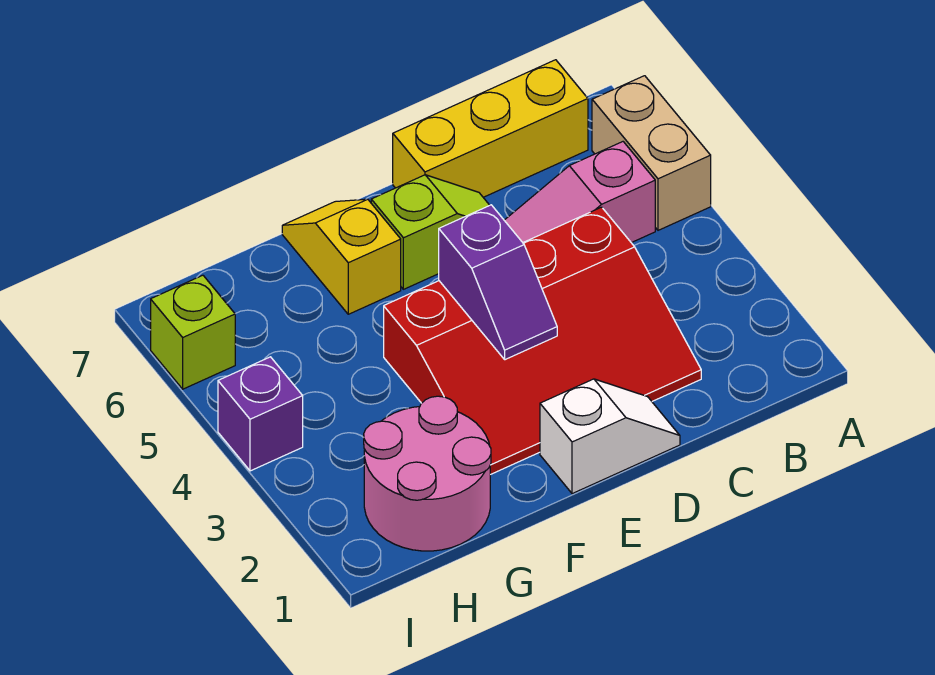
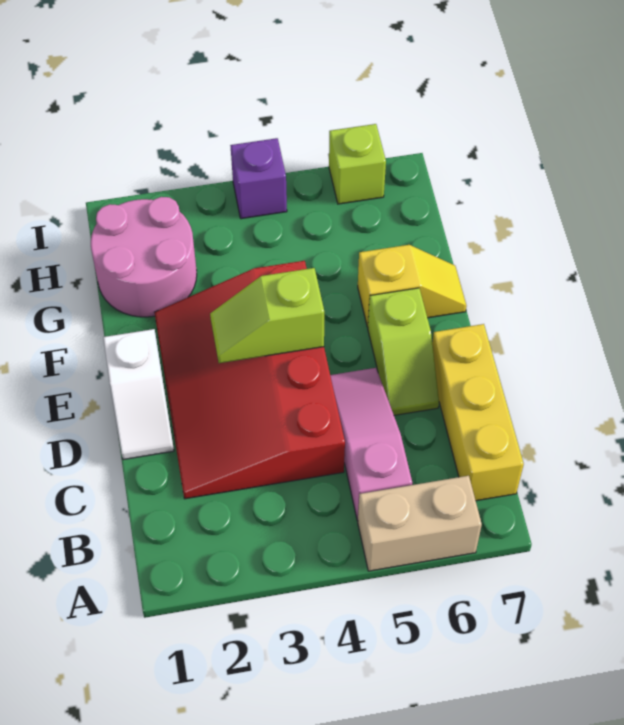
purple 1x2 slope [439,205,557,360] -> lime 1x2 slope [210,268,324,363]

